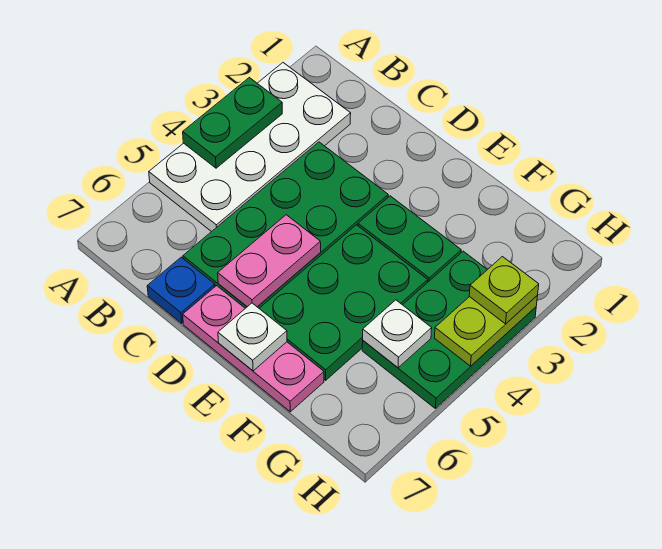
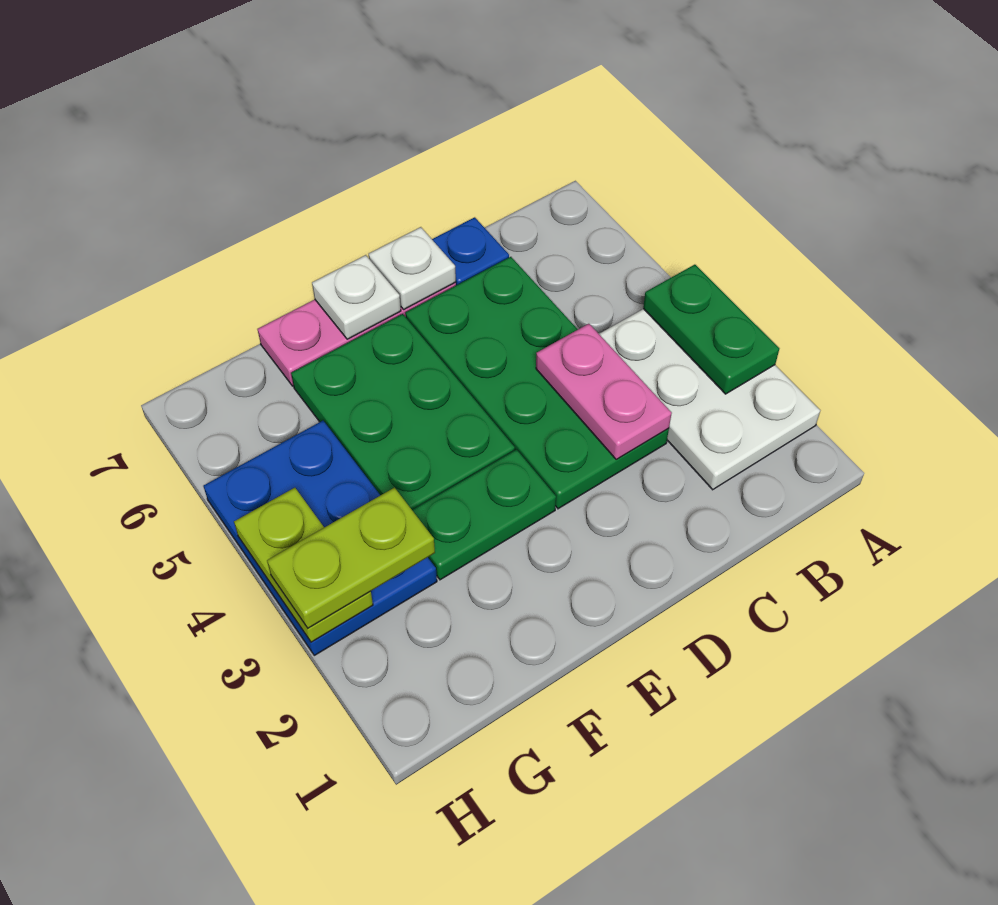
white 2x4 plate [149,63,351,232] -> white 2x3 plate [599,309,820,490]
pink 1x2 plate [218,215,321,307] -> pink 1x2 plate moved to [536,324,672,460]
green 2x3 plate [362,251,536,408] -> blue 2x3 plate [204,421,437,655]
white 1x1 plate [363,300,432,368] -> white 1x1 plate moved to [369,227,456,309]
lime 1x1 plate [469,257,539,324] -> lime 1x2 plate [267,488,435,628]

